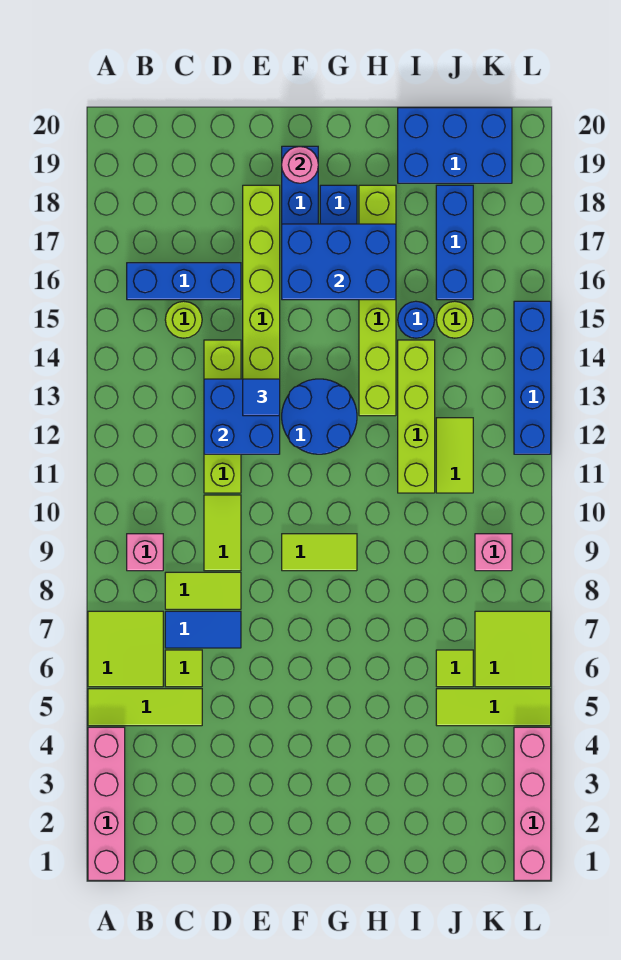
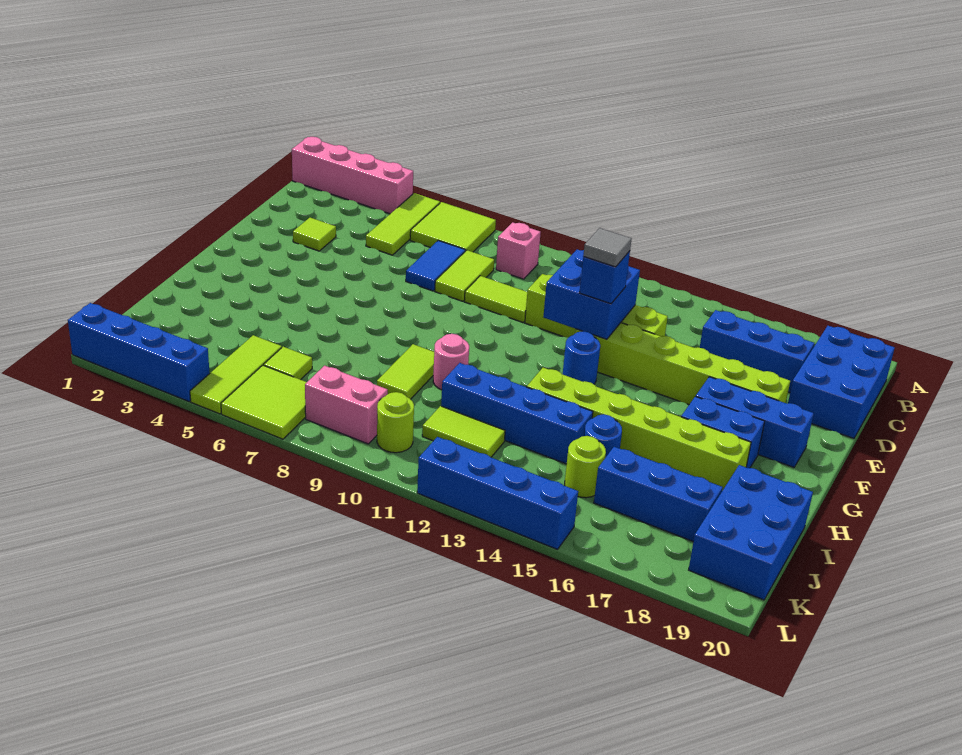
blue 1x3 brick [127,263,241,300] -> blue 1x3 brick turned to [700,310,814,392]
lime 1x1 tile [165,650,202,687] -> lime 1x1 tile moved to [293,218,336,251]
lime 1x1 round brick [165,301,202,338] -> lime 1x1 round brick moved to [377,392,414,453]
blue 1x1 tile [243,379,280,416] -> blue 1x1 brick [579,251,630,304]
none -> grey 1x1 tile [583,228,631,267]
lime 1x2 tile [282,534,357,571] -> lime 1x2 tile moved to [377,344,434,399]
blue 2x2 round brick [282,379,357,454] -> blue 1x1 round brick [563,331,600,384]
blue 2x3 brick [282,224,396,300] -> blue 2x3 brick moved to [788,326,895,438]
pink 1x1 round brick [282,147,318,183] -> pink 1x1 round brick moved to [433,334,469,390]
lime 1x4 brick [398,340,435,493] -> blue 1x4 brick [441,363,593,464]
pink 1x1 brick [475,534,512,571] -> pink 1x2 brick [305,366,388,444]
pink 1x4 brick [514,727,551,880] -> blue 1x4 brick [68,303,210,401]

